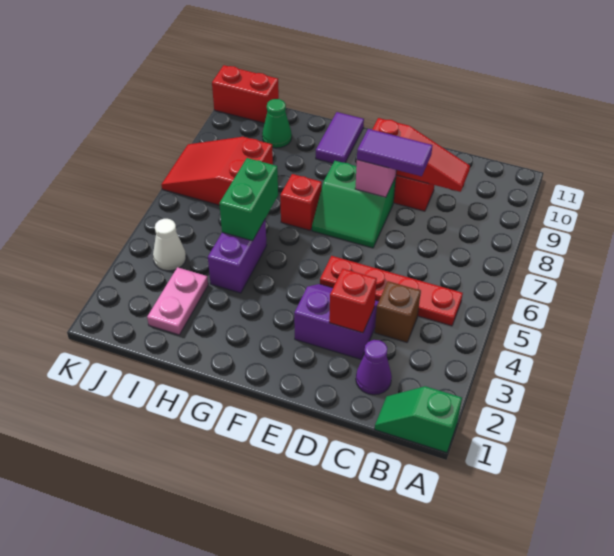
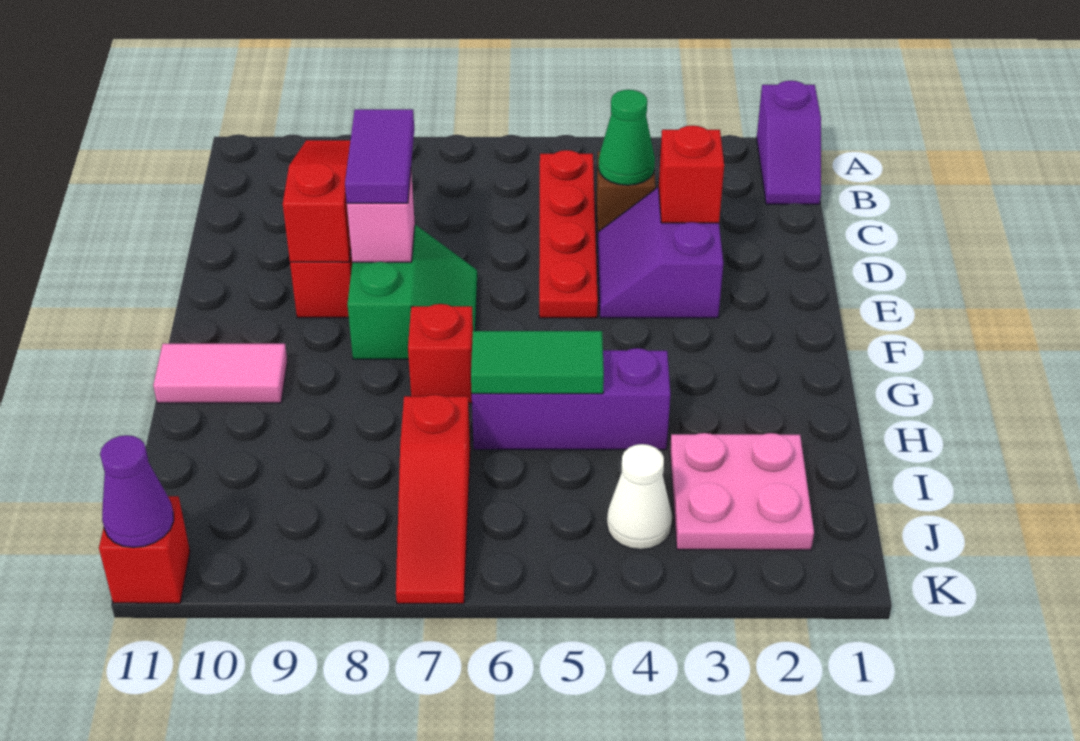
green 1x2 slope [375,386,462,453] -> purple 1x2 slope [757,81,821,204]
purple 1x1 cone [356,340,392,395] -> purple 1x1 cone moved to [100,435,174,548]
purple 1x2 tile [316,112,364,163] -> pink 1x2 tile [153,344,287,403]
purple 1x2 brick [208,220,267,293] -> purple 1x3 brick [472,348,671,450]
green 1x2 brick [219,158,278,241] -> green 1x2 tile [471,331,604,394]
pink 1x2 plate [147,267,208,335] -> pink 2x2 plate [670,433,814,550]
red 2x3 slope [161,137,273,205] -> red 1x3 slope [396,395,470,604]
green 1x1 cone [262,99,292,148] -> green 1x1 cone moved to [598,90,655,185]
red 1x2 brick [212,65,279,123] -> red 1x1 brick [99,496,190,603]

